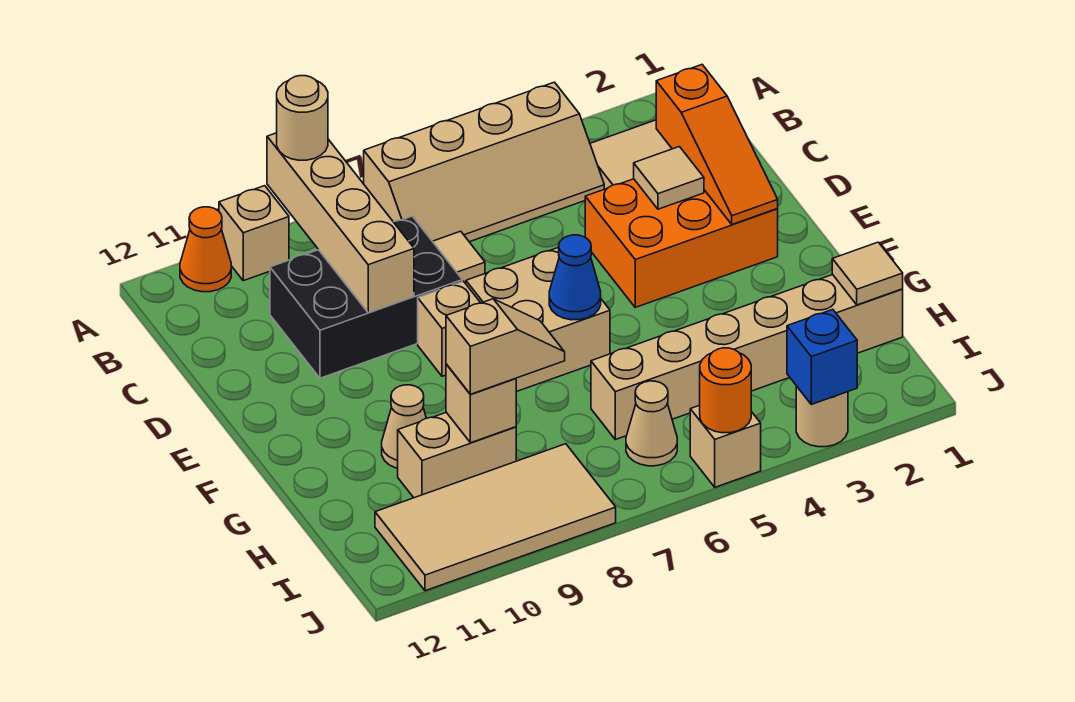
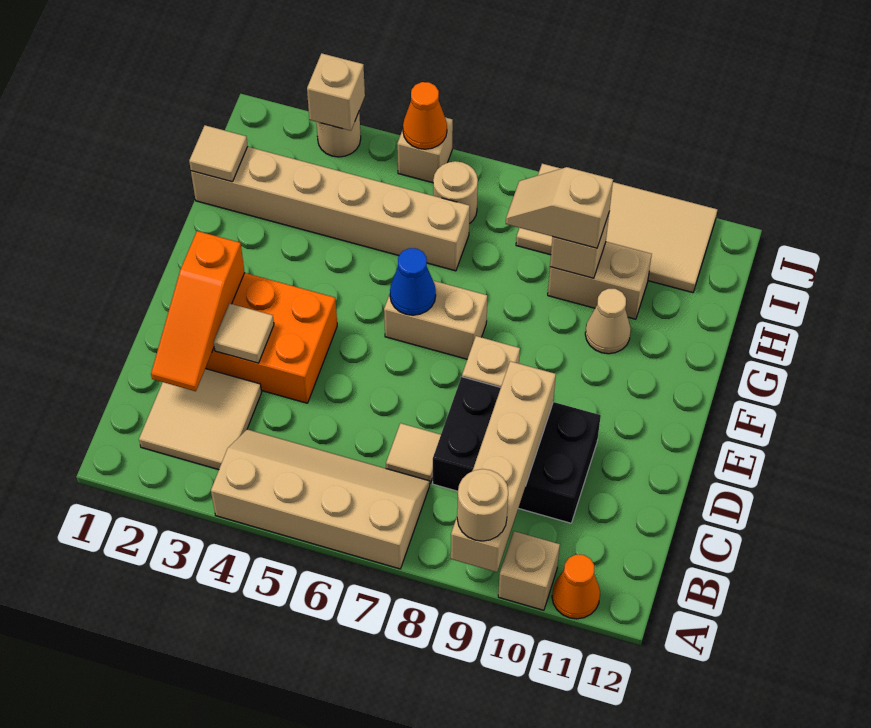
orange 1x3 slope [656,65,778,224] -> orange 1x3 slope turned to [151,231,245,391]
tan 2x2 brick [466,247,610,392] -> tan 1x2 brick [384,281,487,359]
tan 1x1 cone [626,381,677,466] -> tan 1x1 round brick [433,161,478,224]
blue 1x1 brick [787,309,857,404] -> tan 1x1 brick [307,53,365,131]
orange 1x1 round brick [700,348,751,433] -> orange 1x1 cone [403,82,447,149]

